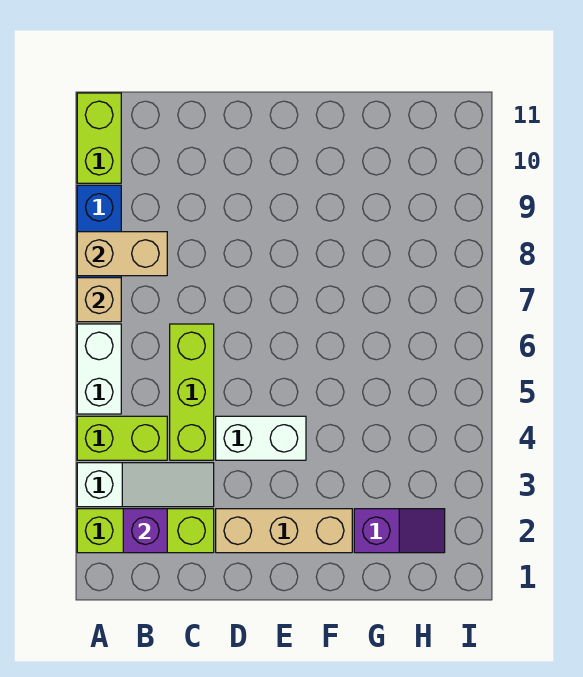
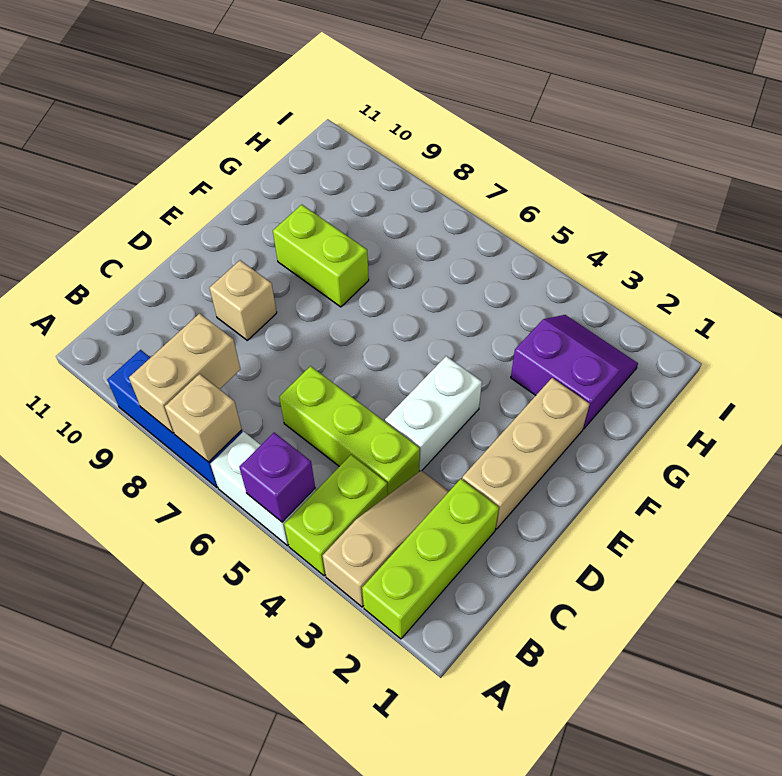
white 1x3 slope [77,463,214,507] -> tan 1x3 slope [323,471,449,607]
lime 1x2 brick [77,93,121,183] -> lime 1x2 brick moved to [273,205,369,307]
purple 1x1 brick [123,509,167,553] -> purple 1x1 brick moved to [239,433,315,522]
none -> tan 1x1 brick [209,260,277,340]
purple 1x2 slope [354,509,445,553] -> purple 2x2 slope [511,315,638,429]

